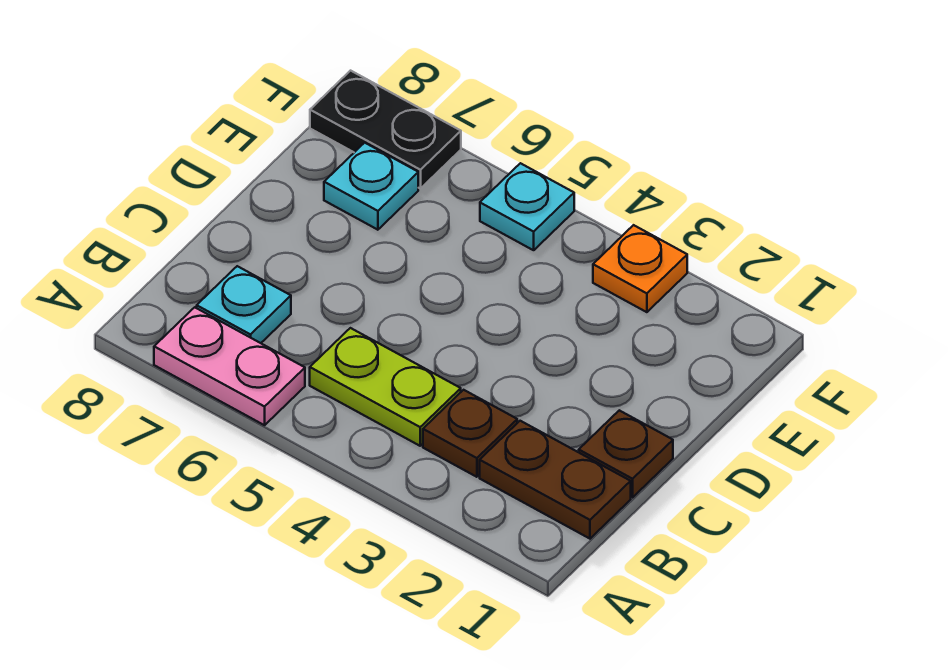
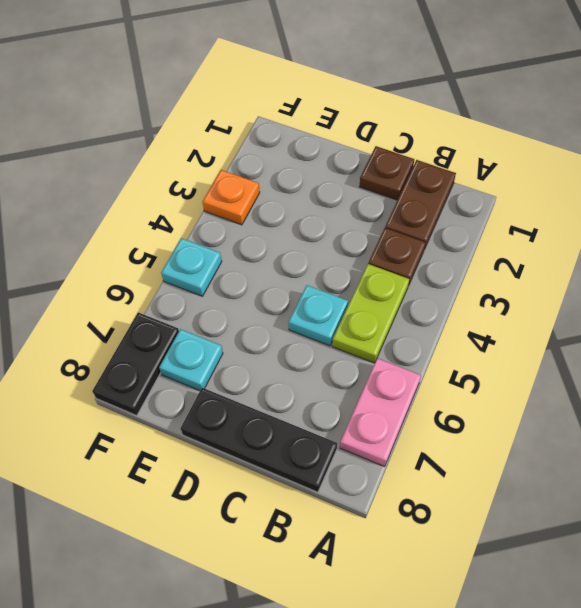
cyan 1x1 plate [197,266,291,343] -> cyan 1x1 plate moved to [288,285,348,346]
none -> black 1x3 plate [181,388,337,492]

